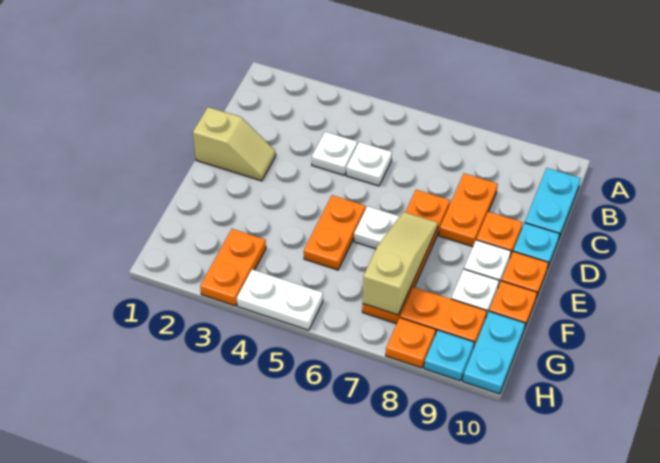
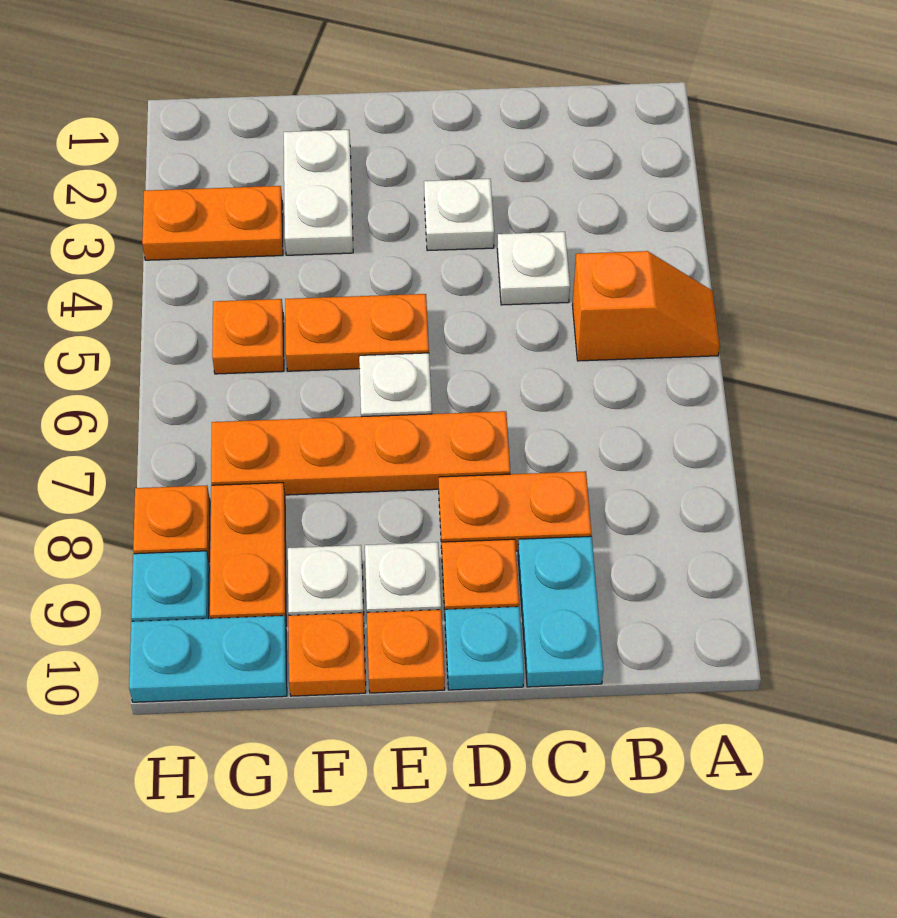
none -> orange 1x2 slope [572,251,720,361]
cyan 1x2 plate [525,168,581,238] -> cyan 1x2 plate turned to [518,536,603,687]
white 1x1 plate [346,142,392,186] -> white 1x1 plate moved to [424,179,494,251]
tan 1x2 slope [193,107,276,181] -> none
tan 1x3 slope [363,212,438,315] -> none
none -> orange 1x1 plate [212,299,284,374]
white 1x2 plate [237,269,323,330] -> white 1x2 plate moved to [284,130,353,255]

